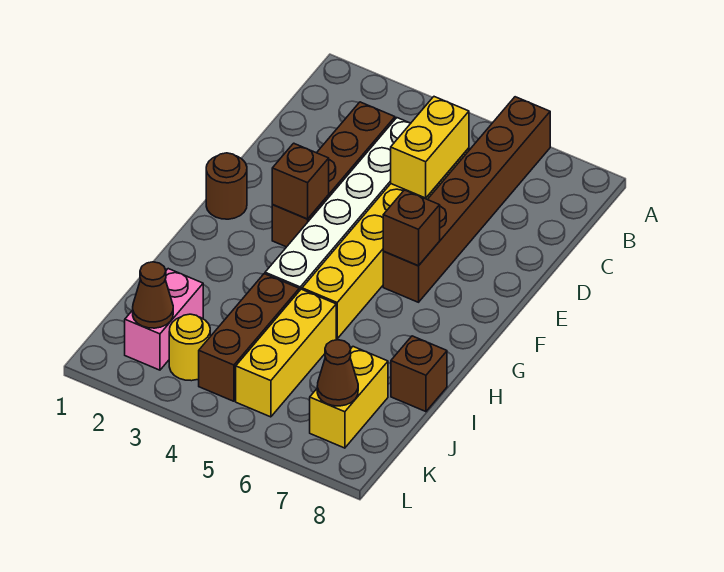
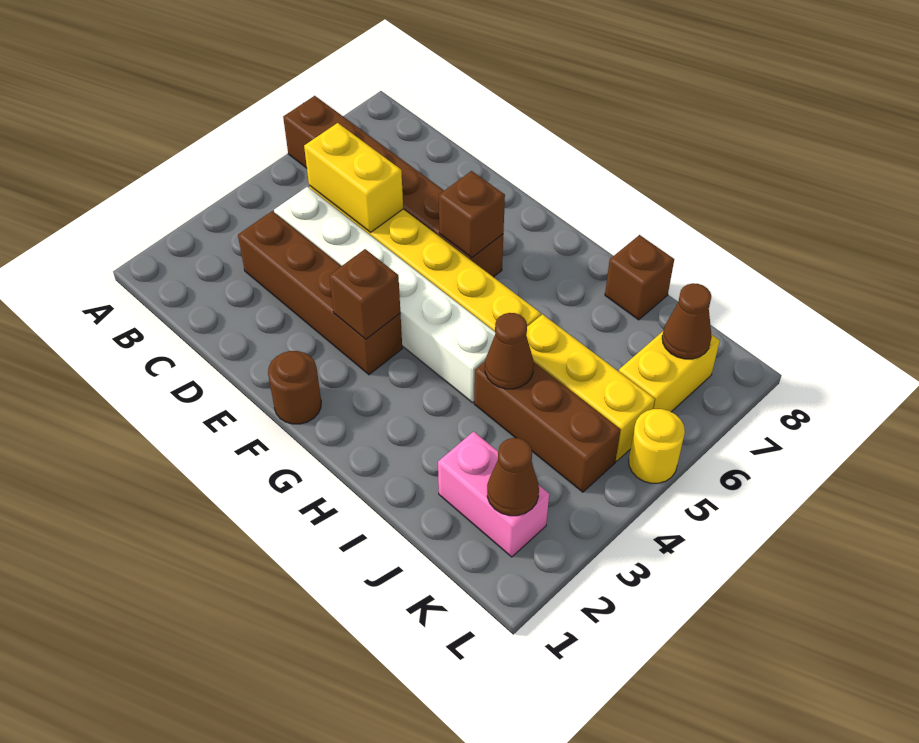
none -> brown 1x1 cone [485,313,534,389]
yellow 1x2 brick [310,347,388,448] -> yellow 1x2 brick turned to [619,332,720,412]
yellow 1x1 round brick [169,314,210,381] -> yellow 1x1 round brick moved to [629,409,685,483]

